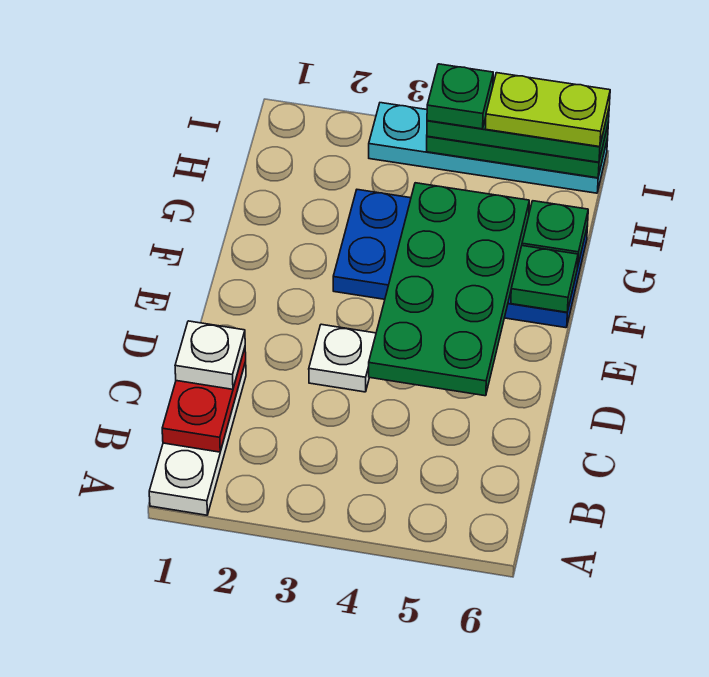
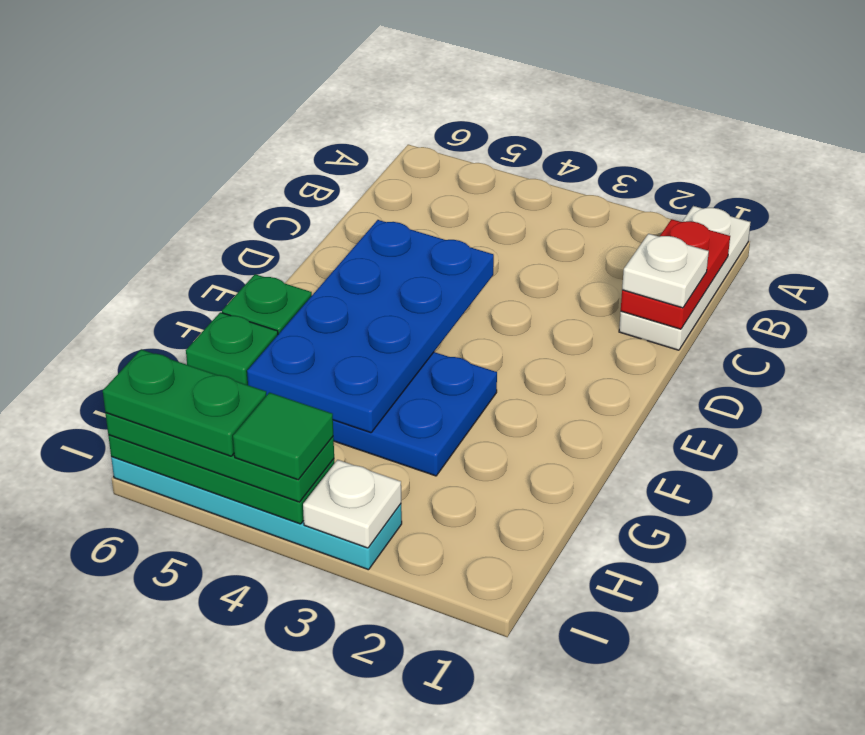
white 1x1 plate [309,324,376,392] -> white 1x1 plate moved to [303,460,401,548]
green 2x4 plate [369,183,529,396] -> blue 2x4 plate [247,220,494,433]
green 1x1 plate [427,64,493,129] -> green 1x1 tile [233,393,333,480]
lime 1x2 plate [485,73,610,147] -> green 1x2 plate [103,349,266,456]

